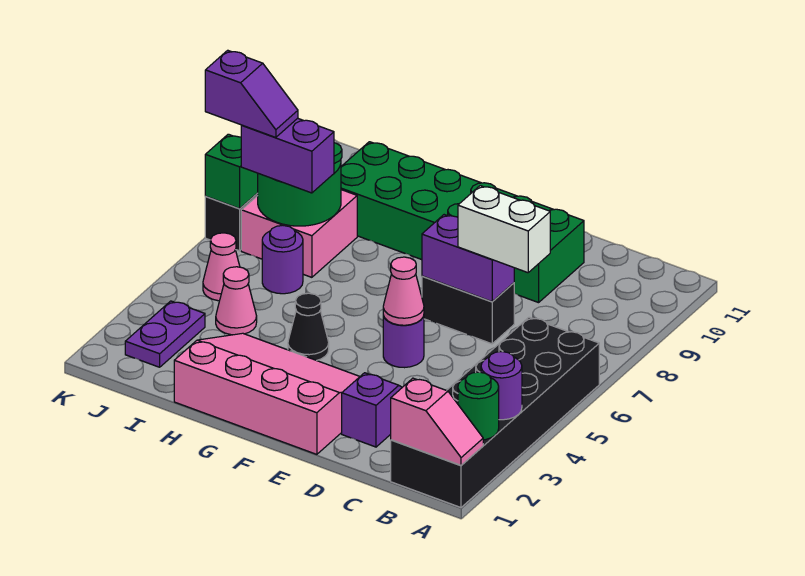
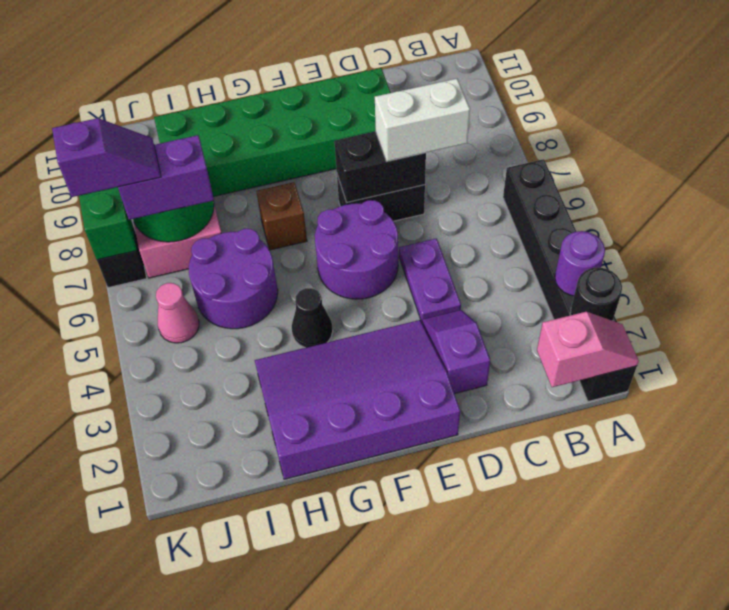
black 2x6 brick [391,317,599,508] -> black 1x6 brick [503,159,637,401]
green 1x1 round brick [458,372,499,440] -> black 1x1 round brick [570,267,622,321]
purple 1x2 brick [422,215,514,302] -> black 1x2 brick [334,131,426,203]
pink 3x4 slope [174,333,360,454] -> purple 3x4 slope [255,320,460,479]
purple 1x1 round brick [383,316,424,368] -> purple 2x2 round brick [315,200,398,299]
pink 1x1 cone [383,257,424,325] -> none
none -> brown 1x1 brick [256,182,307,250]
pink 1x1 cone [216,267,257,335] -> none
purple 1x1 round brick [262,225,303,294] -> purple 2x2 round brick [189,229,278,329]
purple 1x2 plate [125,301,205,367] -> purple 1x2 plate moved to [399,238,461,322]

